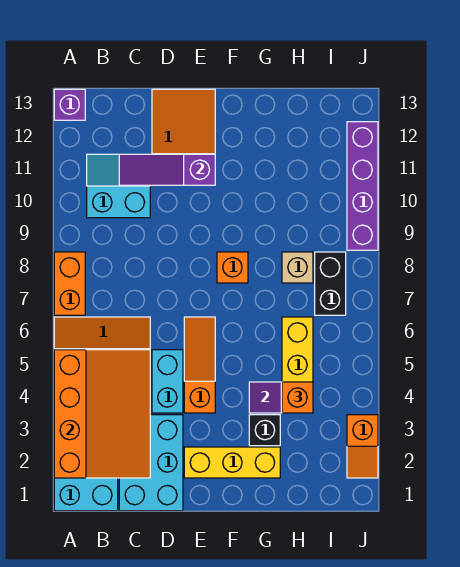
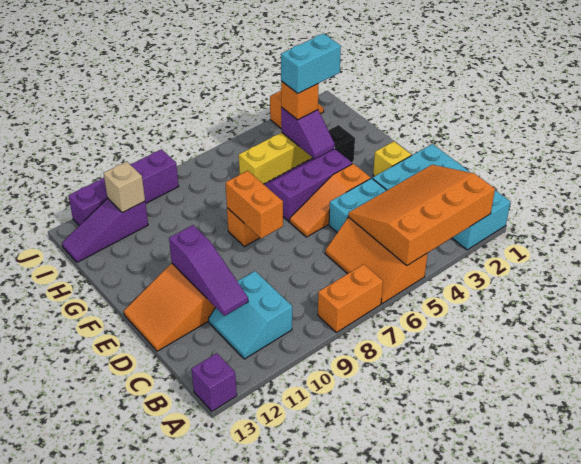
yellow 1x3 brick [184,447,280,478] -> yellow 1x1 brick [373,141,411,176]
none -> orange 1x2 brick [226,171,283,238]
none -> purple 2x3 slope [264,149,352,221]
none -> cyan 1x2 brick [281,34,341,93]
tan 1x1 brick [282,252,313,283] -> tan 1x1 brick moved to [104,162,145,213]
black 1x2 brick [315,252,346,315] -> none
none -> purple 1x3 slope [62,198,148,262]

